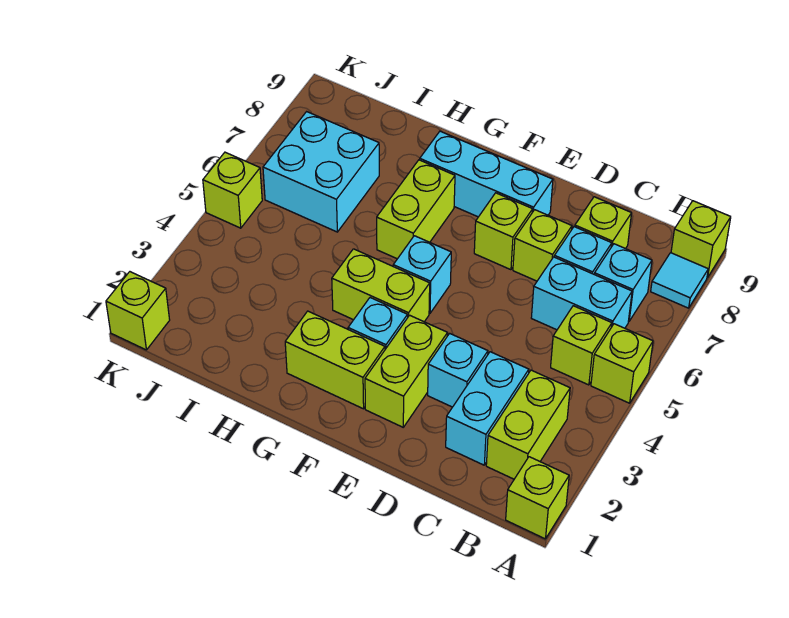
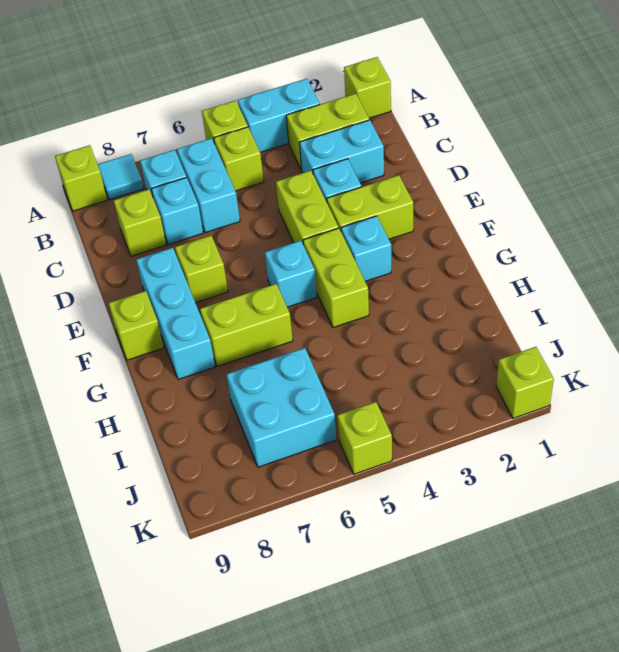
none -> cyan 1x2 brick [238,79,320,152]
lime 1x1 brick [513,210,572,281] -> lime 1x1 brick moved to [109,291,164,360]
lime 1x2 brick [285,311,385,409] -> lime 1x2 brick moved to [276,170,338,243]

